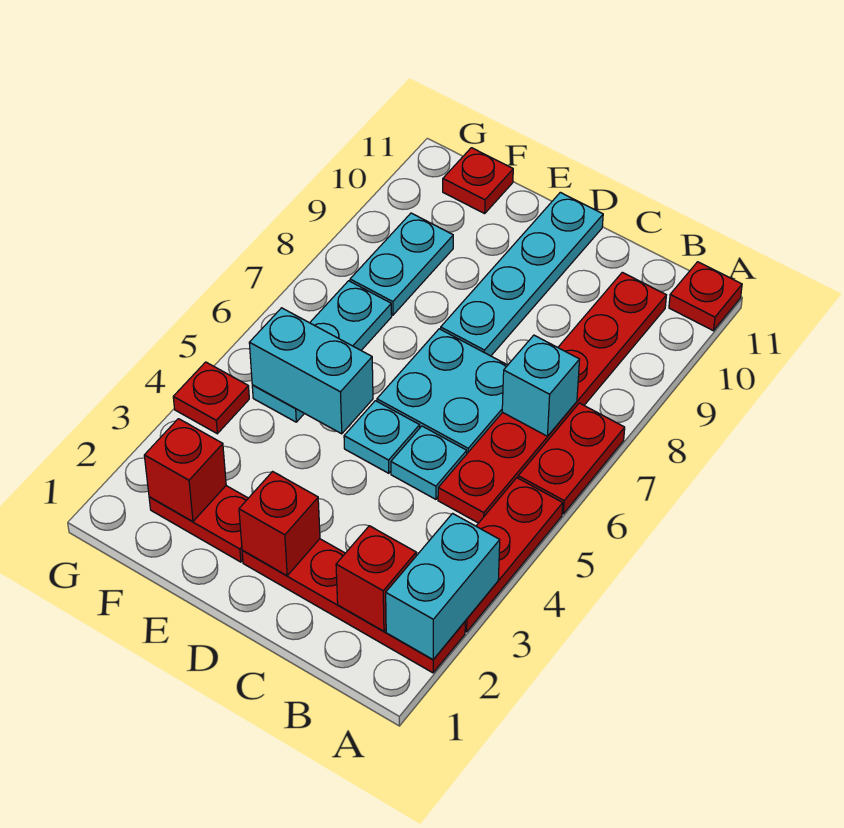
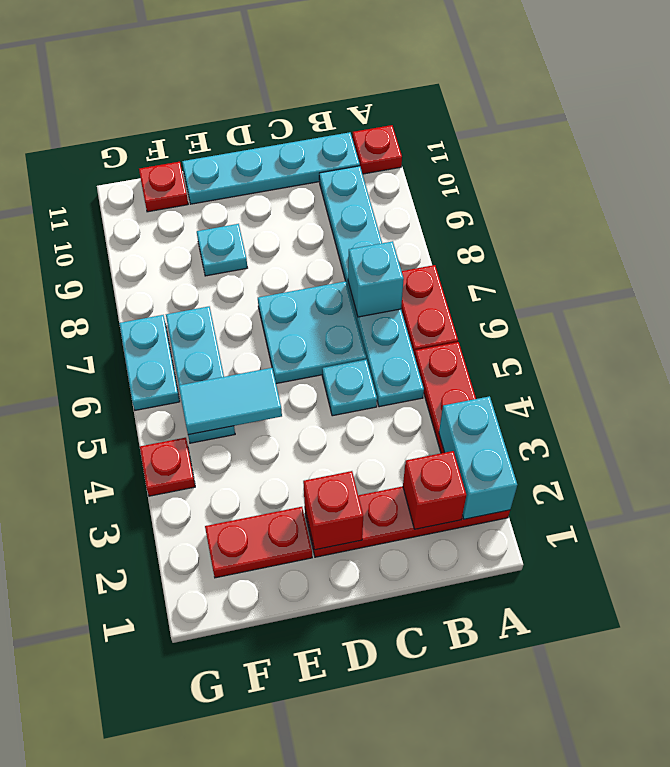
red 1x6 plate [438,272,666,523] -> cyan 1x6 plate [319,166,424,407]
cyan 1x1 plate [344,401,420,473] -> cyan 1x1 plate moved to [197,224,247,276]
cyan 1x4 plate [441,192,603,356] -> cyan 1x4 plate turned to [182,132,360,204]
cyan 1x2 brick [249,308,373,434] -> cyan 1x2 tile [179,368,282,435]
red 1x1 brick [144,419,226,521] -> none
cyan 1x2 plate [350,213,453,315] -> cyan 1x2 plate moved to [119,315,180,410]

